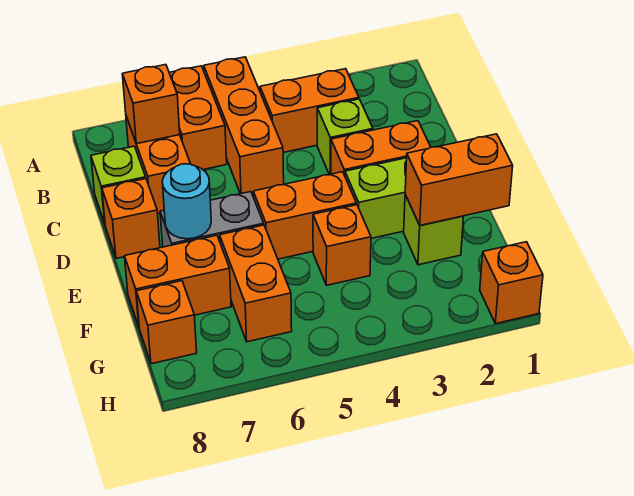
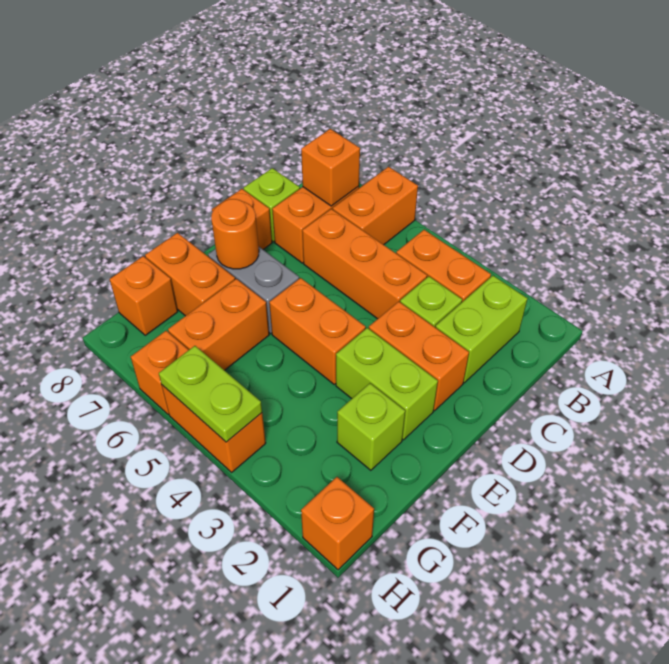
orange 1x3 brick [204,57,284,194] -> orange 1x3 brick turned to [302,209,427,319]
none -> lime 1x2 brick [435,276,527,383]
cyan 1x1 round brick [162,164,211,239] -> orange 1x1 round brick [211,199,259,269]
orange 1x2 brick [405,134,513,226] -> orange 1x2 brick moved to [162,385,266,472]
orange 1x1 brick [313,205,371,285] -> orange 1x1 brick moved to [131,331,188,415]
none -> lime 1x2 plate [159,346,262,442]

